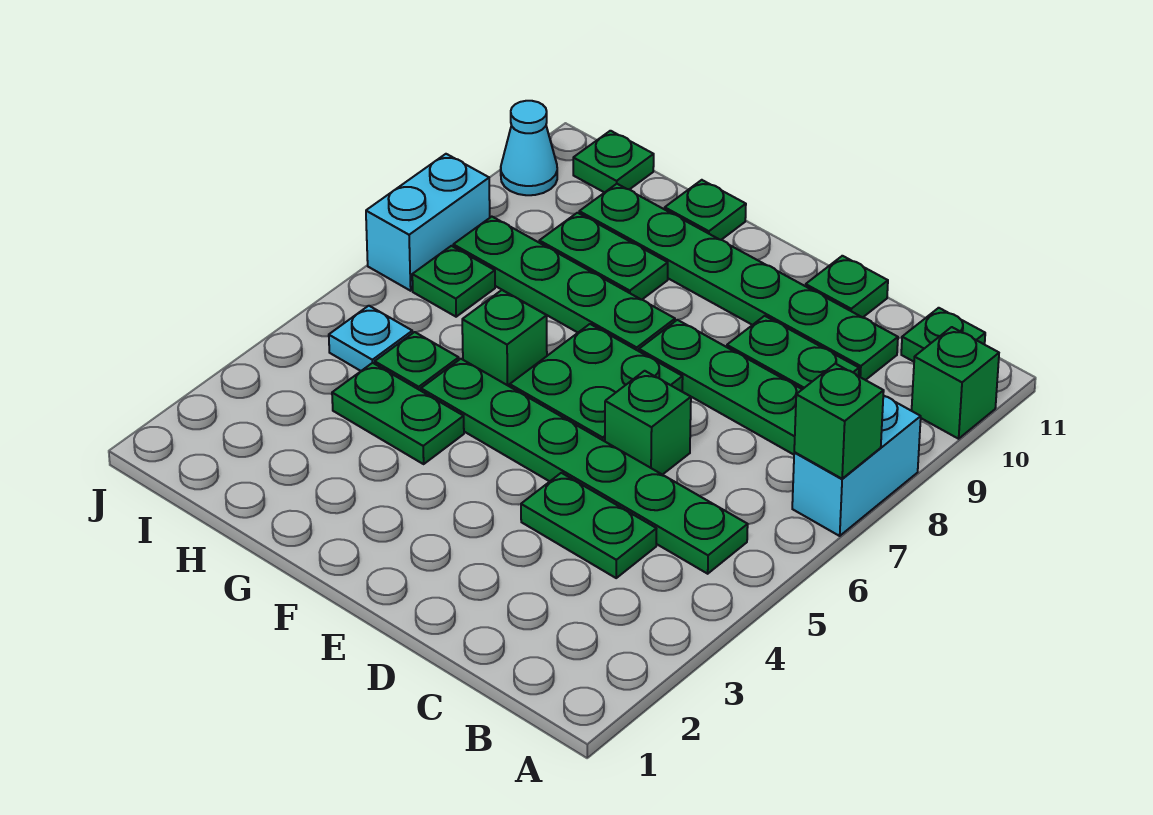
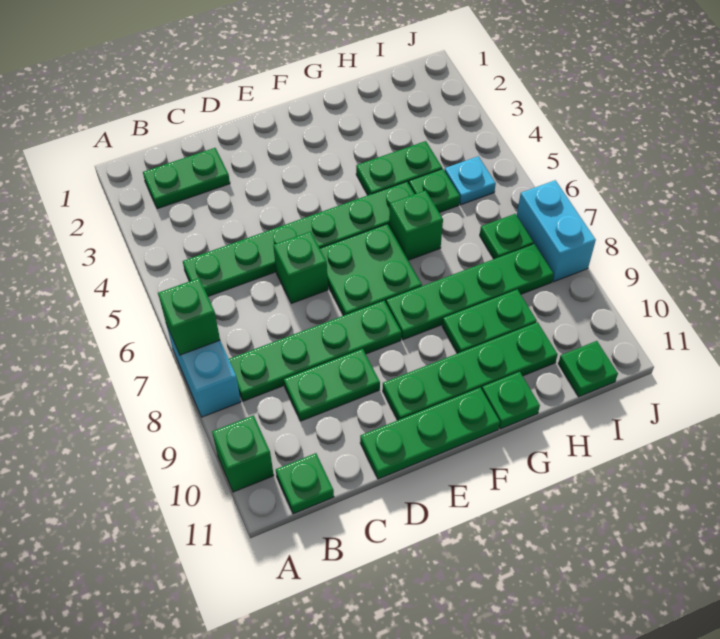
green 1x2 plate [521,473,657,578] -> green 1x2 plate moved to [143,148,230,209]
green 1x6 plate [579,184,898,380] -> green 1x4 plate [383,322,558,420]
green 1x1 plate [806,256,888,317] -> green 1x3 plate [360,388,500,479]
cyan 1x1 cone [501,101,557,195] -> none

